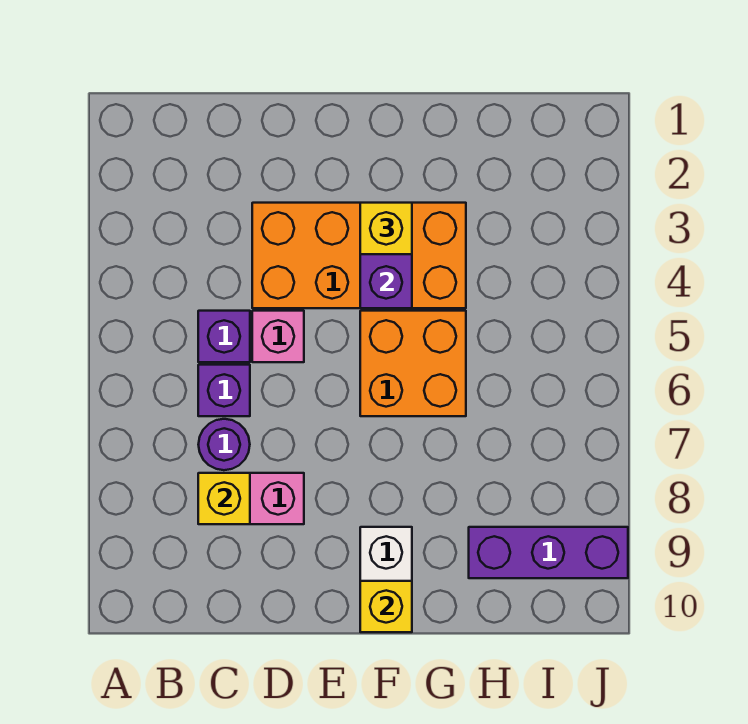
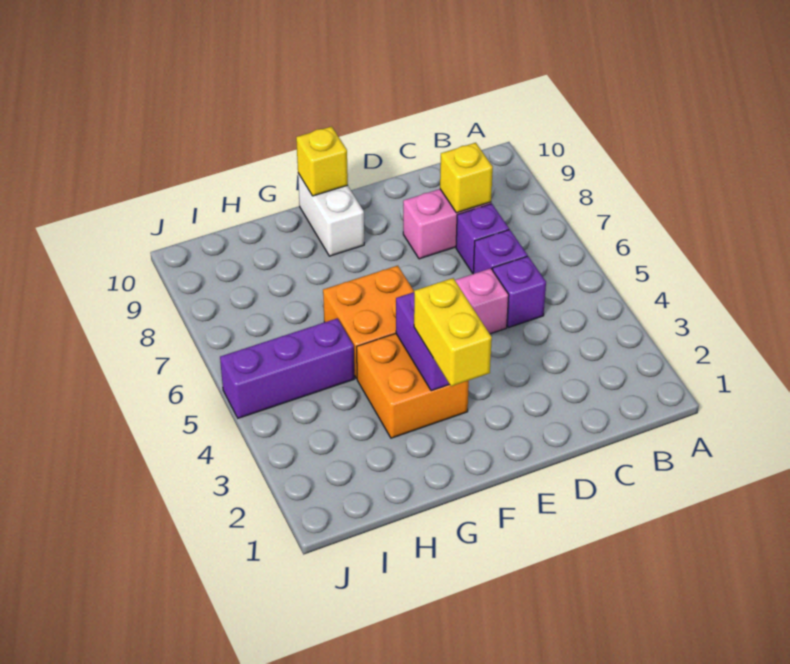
purple 1x1 round brick [198,419,250,470] -> purple 1x1 brick [456,204,509,273]
orange 2x4 brick [252,203,466,308] -> orange 2x2 brick [357,334,469,438]
yellow 1x1 brick [360,203,412,254] -> yellow 1x2 brick [414,278,492,386]
purple 1x3 brick [469,527,628,578] -> purple 1x3 brick moved to [220,318,354,418]

